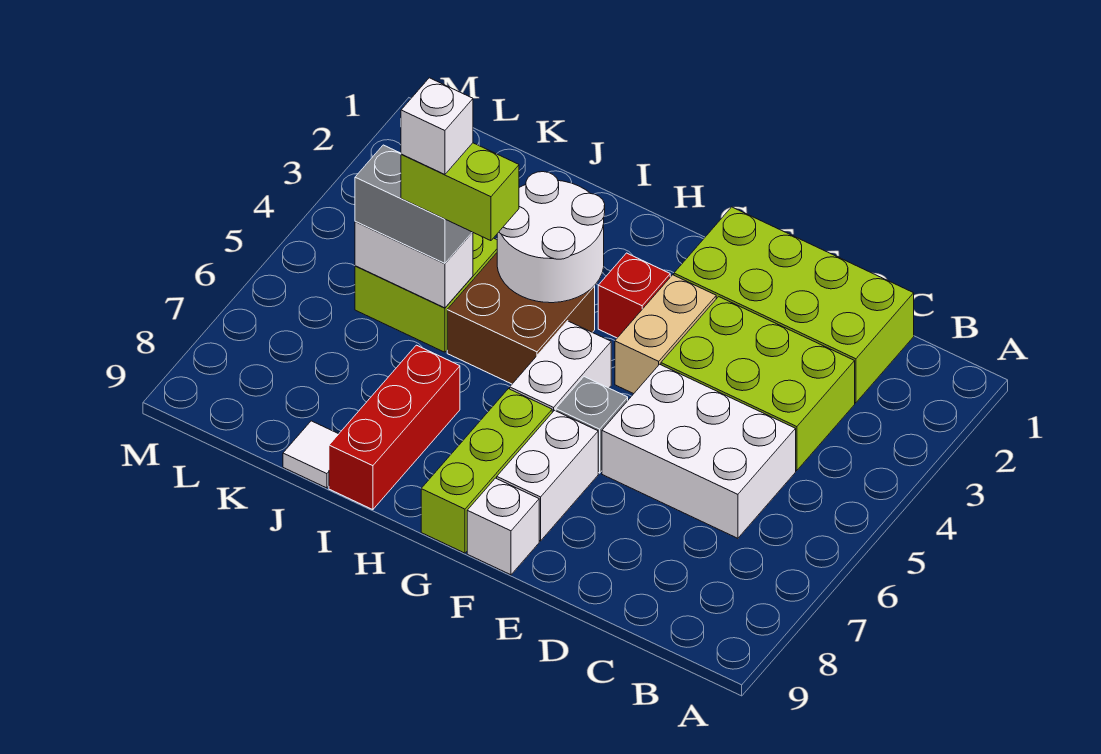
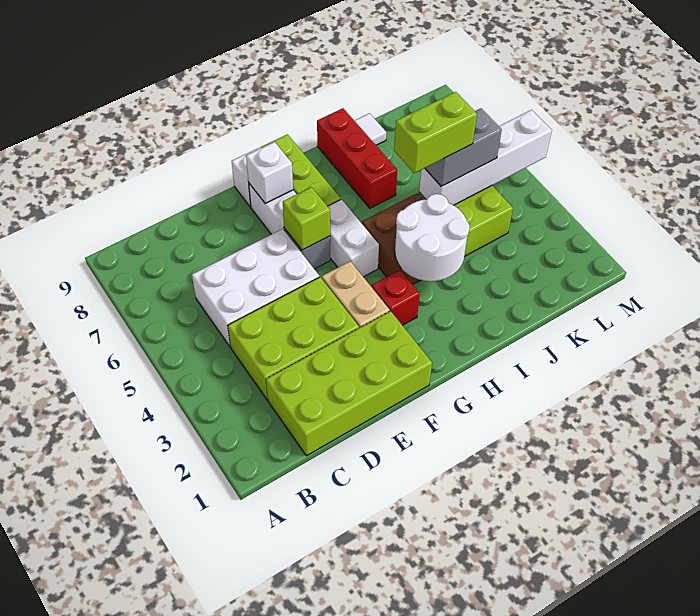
none -> lime 1x1 brick [283,187,330,250]
white 1x2 brick [355,222,473,308] -> white 1x4 brick [419,110,552,205]
white 1x1 brick [401,78,473,174] -> white 1x1 brick moved to [246,142,293,204]

